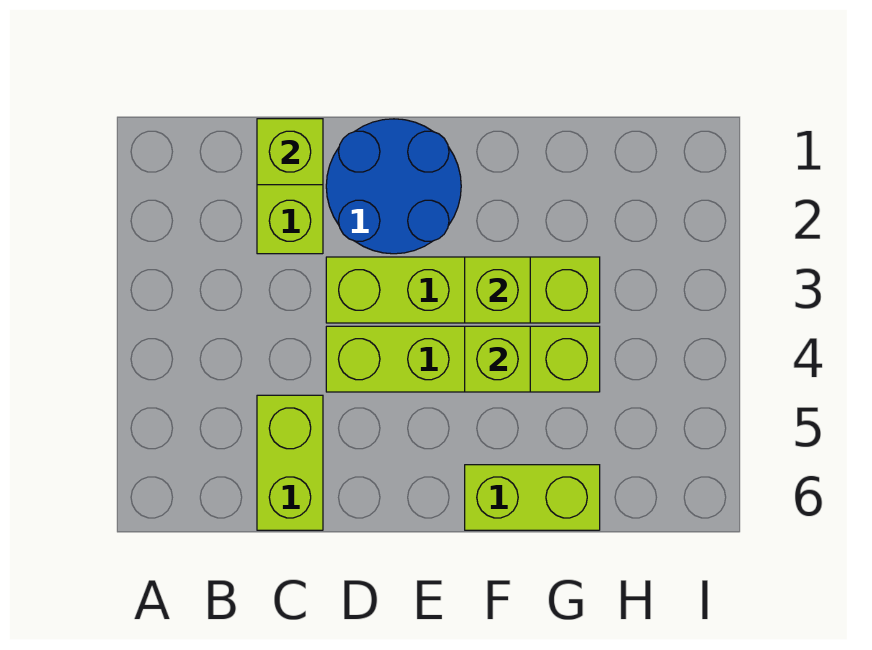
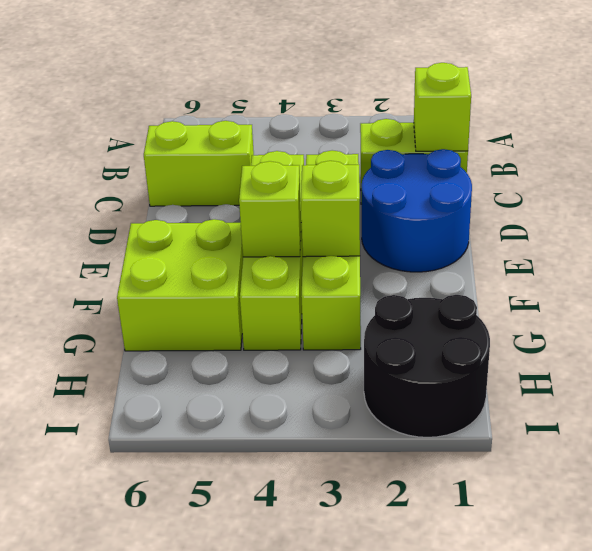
lime 1x2 brick [465,465,600,530] -> lime 2x2 brick [117,219,243,351]
none -> black 2x2 round brick [364,295,490,437]

